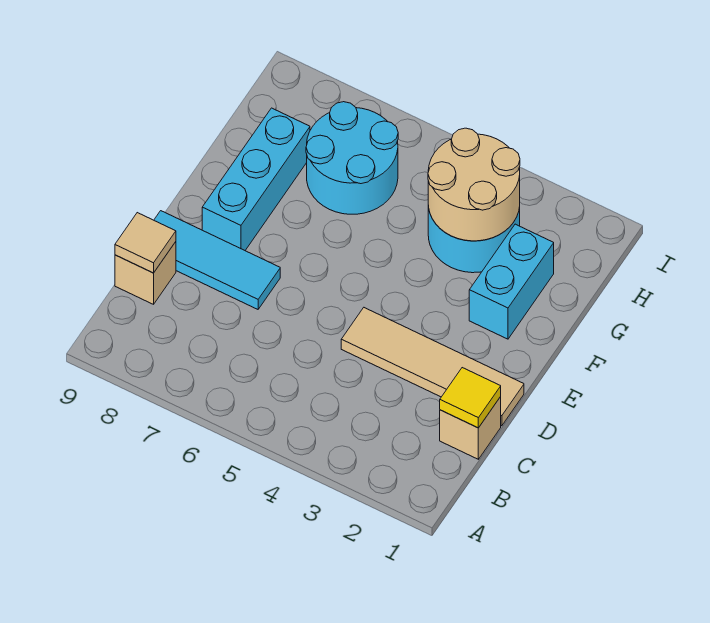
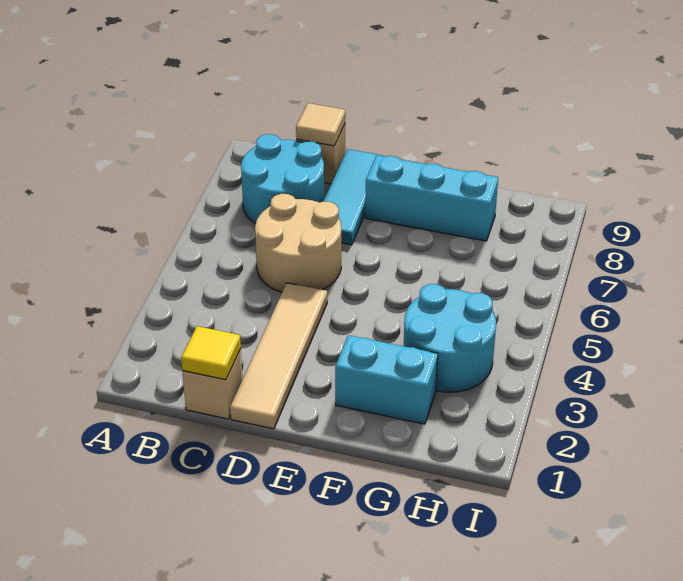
tan 2x2 round brick [428,128,520,241] -> tan 2x2 round brick moved to [255,194,341,292]
cyan 2x2 round brick [306,102,398,214] -> cyan 2x2 round brick moved to [241,134,324,224]

